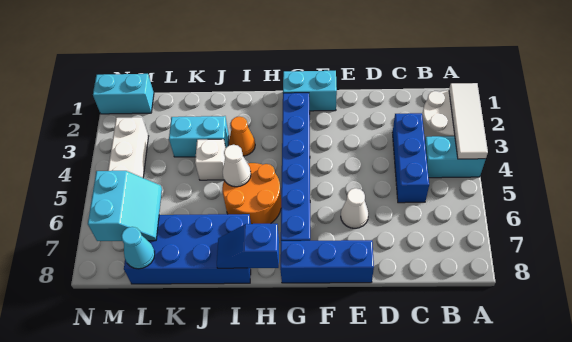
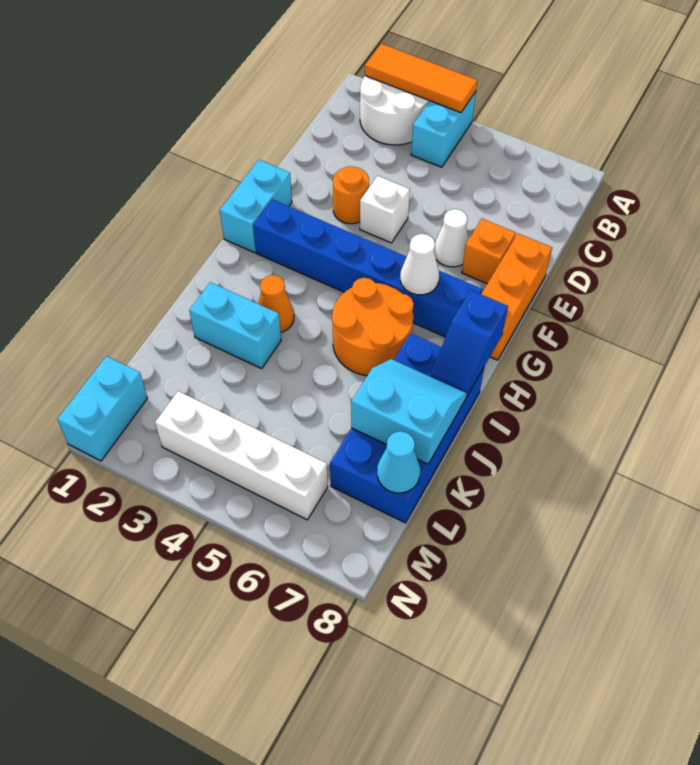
white 1x3 tile [449,83,488,159] -> orange 1x3 tile [365,44,477,113]
blue 1x3 brick [392,113,429,203] -> none
none -> orange 1x1 round brick [333,166,369,224]
none -> orange 1x1 brick [462,219,516,284]
blue 1x3 brick [280,240,374,283] -> orange 1x3 brick [481,234,552,360]
white 1x1 cone [223,145,251,187] -> white 1x1 cone moved to [400,234,439,295]
cyan 1x2 brick [169,116,229,157] -> cyan 1x2 brick turned to [189,282,281,369]
white 1x1 brick [195,139,226,180] -> white 1x1 brick moved to [360,176,410,243]
cyan 2x2 slope [88,171,162,241] -> cyan 2x2 slope moved to [351,359,467,464]

